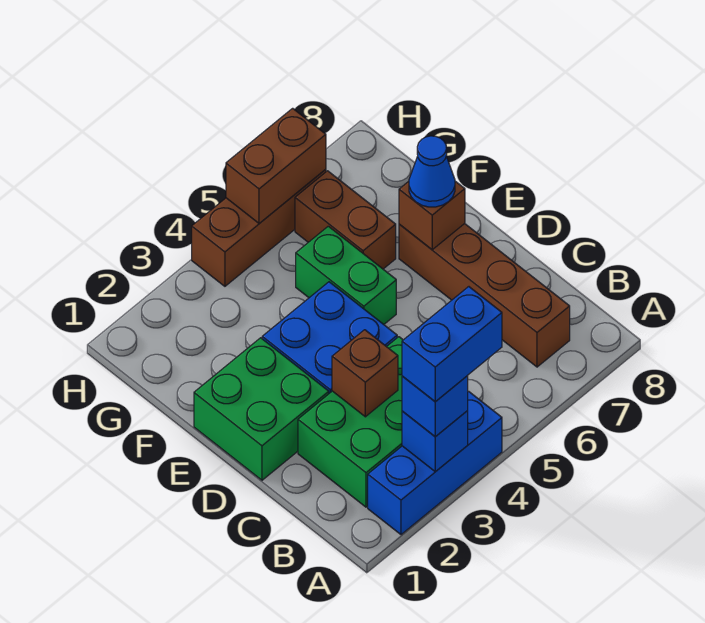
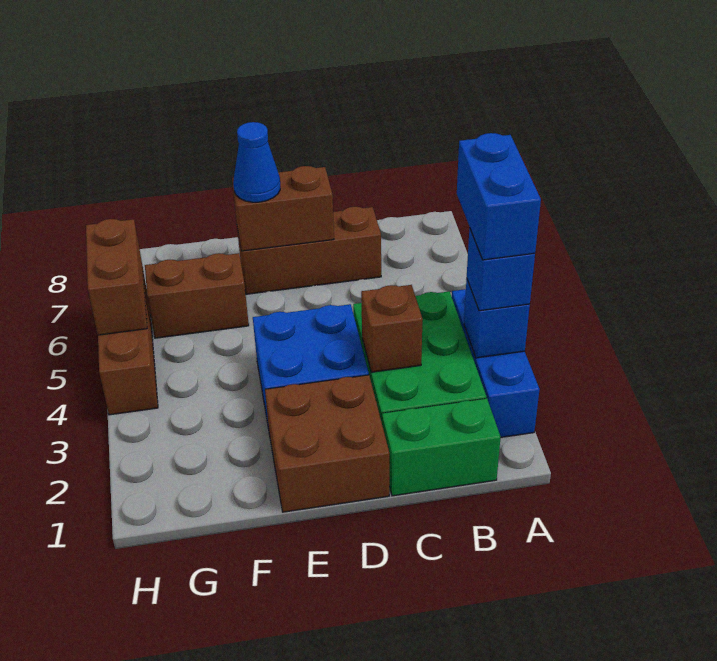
brown 1x4 brick [399,224,570,367] -> brown 1x3 brick [237,207,381,294]
green 2x2 brick [194,338,329,480] -> brown 2x2 brick [265,375,389,512]
green 1x2 brick [296,226,396,324] -> green 1x2 brick moved to [382,398,501,496]
brown 1x1 brick [399,181,465,250] -> brown 1x2 brick [232,166,334,251]

